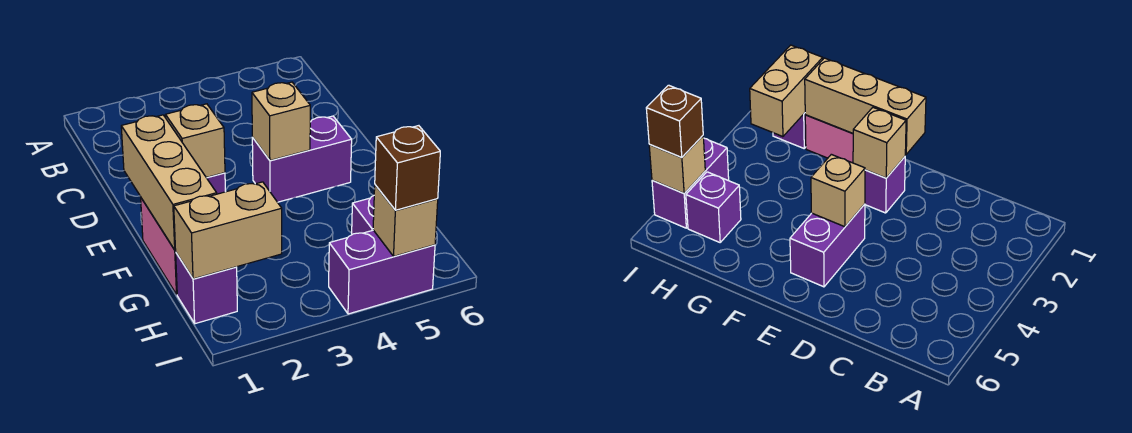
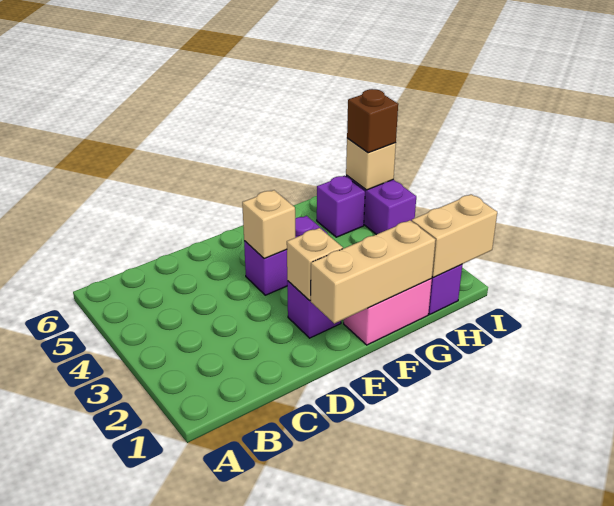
purple 1x2 brick [252,116,352,202] -> purple 1x2 brick turned to [244,216,327,295]
tan 1x2 brick [174,182,282,279] -> tan 1x2 brick turned to [412,194,497,277]

